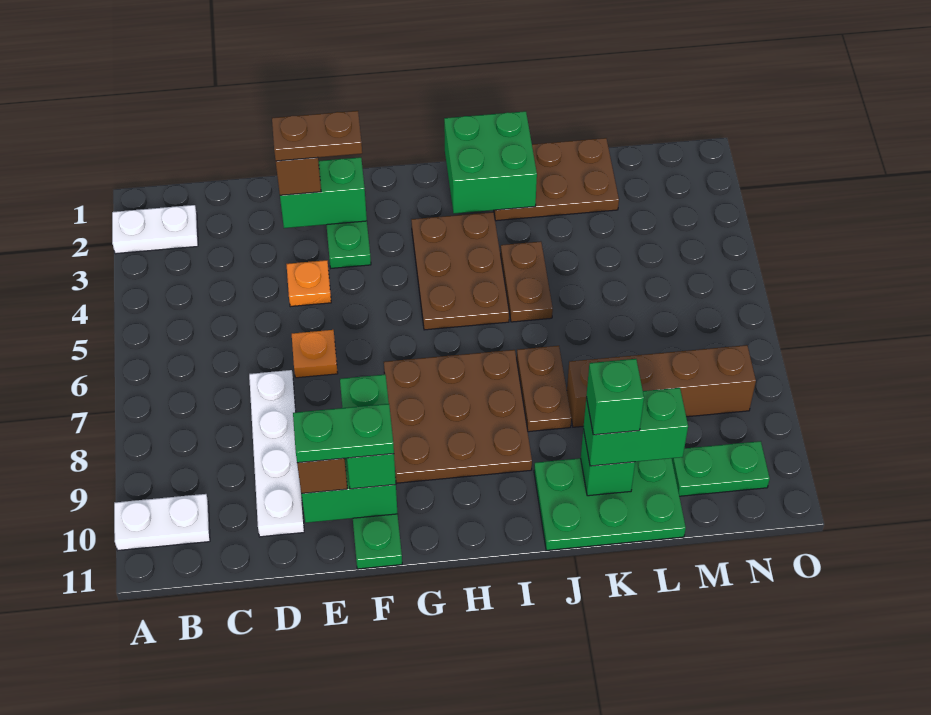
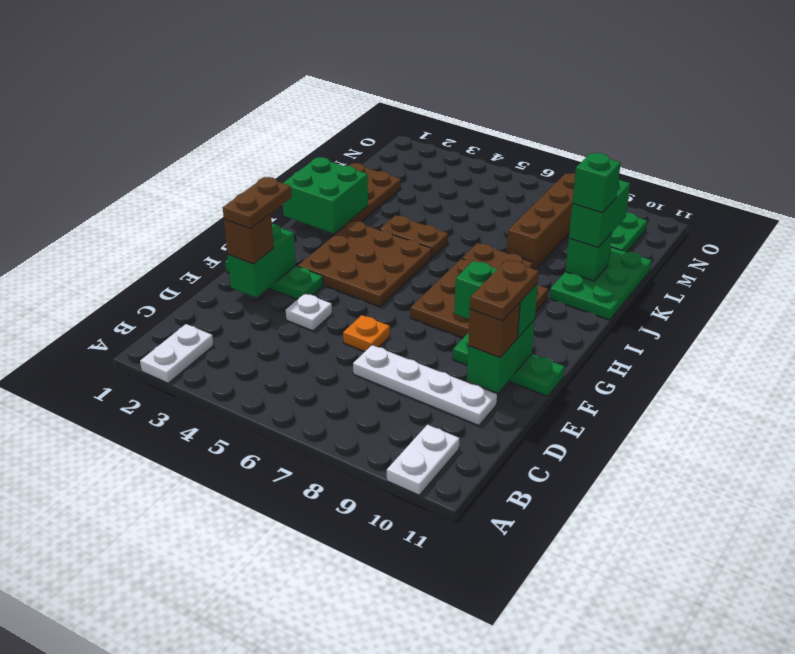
orange 1x1 plate [286,260,331,307] -> white 1x1 plate [286,293,332,331]
green 1x2 plate [293,404,394,463] -> brown 1x2 plate [470,260,539,321]
brown 2x3 plate [411,212,509,330] -> brown 3x3 plate [298,221,432,307]

